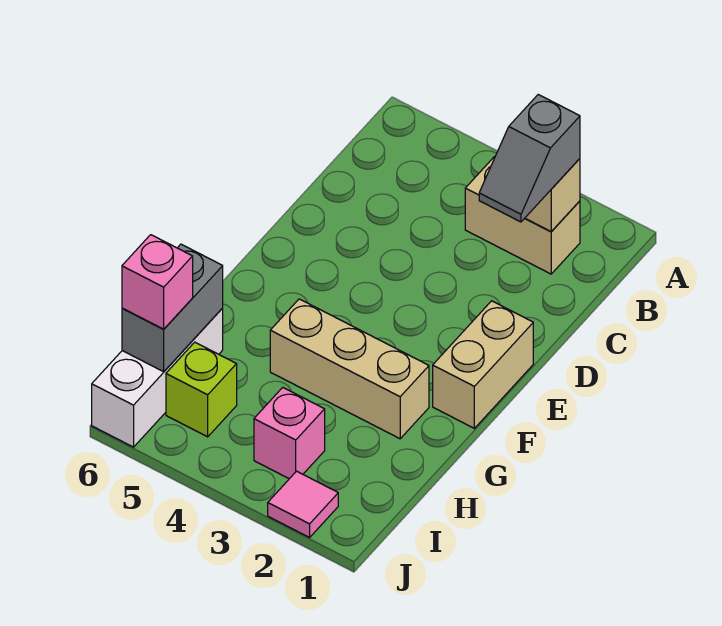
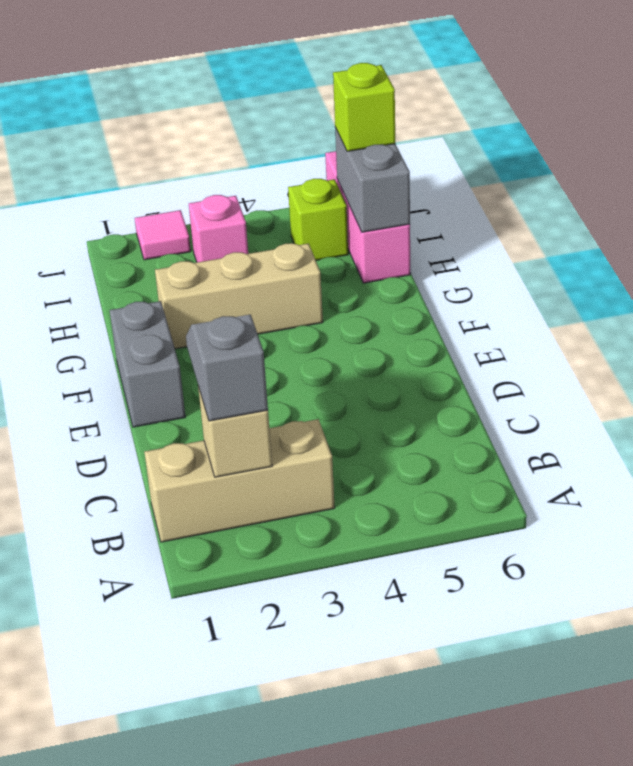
tan 1x2 brick [465,157,580,274] -> tan 1x3 brick [144,419,335,542]
tan 1x2 brick [433,301,533,428] -> grey 1x2 brick [110,301,185,427]
white 1x3 brick [92,308,223,447] -> pink 1x3 brick [325,151,410,283]
pink 1x1 brick [122,235,193,329] -> lime 1x1 brick [333,63,395,151]

